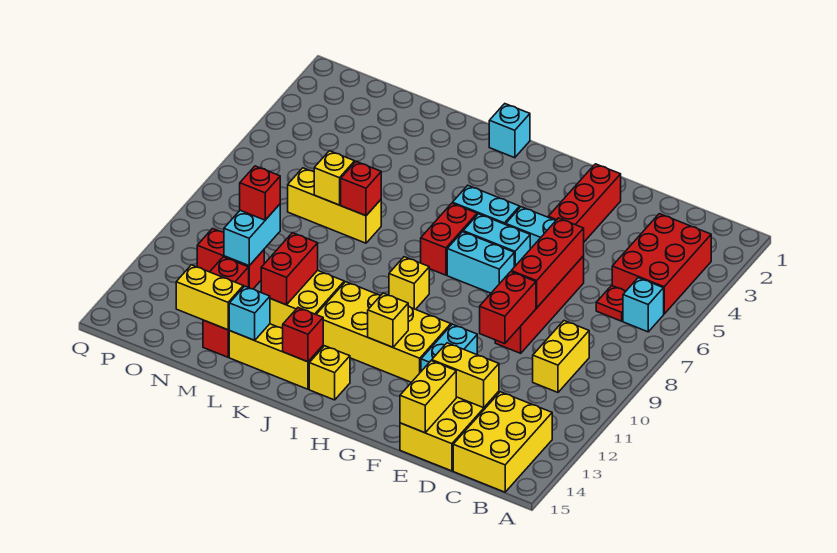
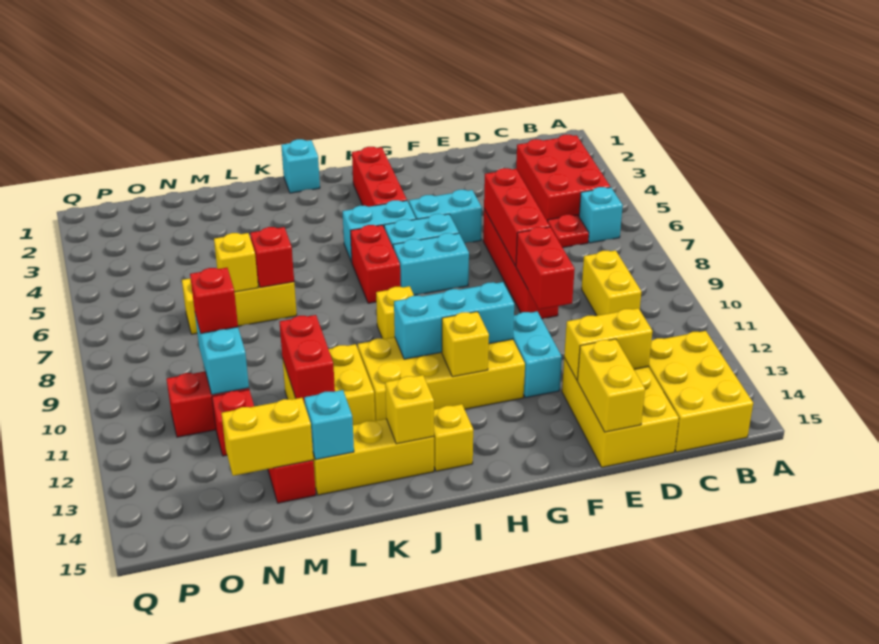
red 1x3 brick [548,164,621,242] -> red 1x3 brick moved to [352,147,407,207]
none -> cyan 1x3 brick [394,282,514,359]
red 1x1 brick [283,308,323,362] -> yellow 1x1 brick [385,375,434,444]

